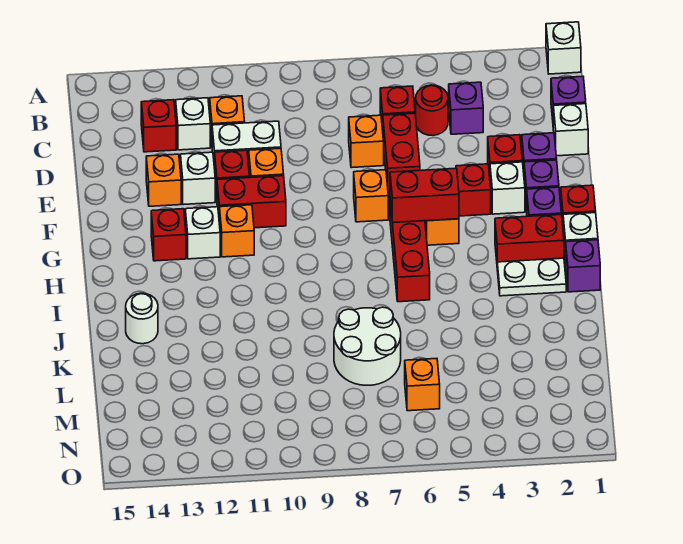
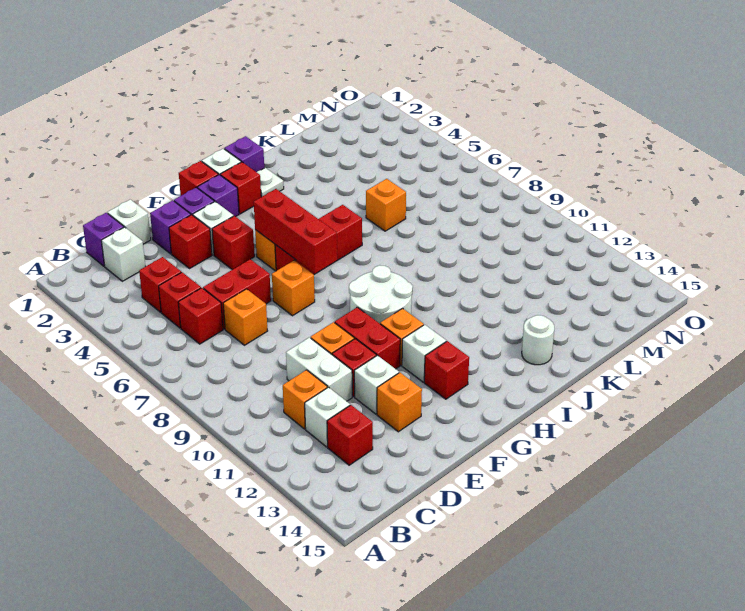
white 1x1 brick [546,22,581,74] -> white 1x1 brick moved to [101,227,145,281]
purple 1x1 brick [449,82,483,134] -> red 1x1 brick [139,257,181,312]
red 1x1 round brick [416,85,448,135] -> red 1x1 brick [159,272,201,328]
red 1x2 brick [390,168,459,223] -> red 1x3 brick [254,189,337,274]
red 1x2 brick [495,215,564,262] -> red 1x1 brick [220,162,261,214]
white 1x2 plate [497,258,566,296] -> white 1x1 plate [257,168,284,197]
white 2x2 round brick [334,307,401,385] -> white 2x2 round brick moved to [349,265,413,324]
orange 1x1 brick [405,359,440,411] -> orange 1x1 brick moved to [366,179,406,231]

